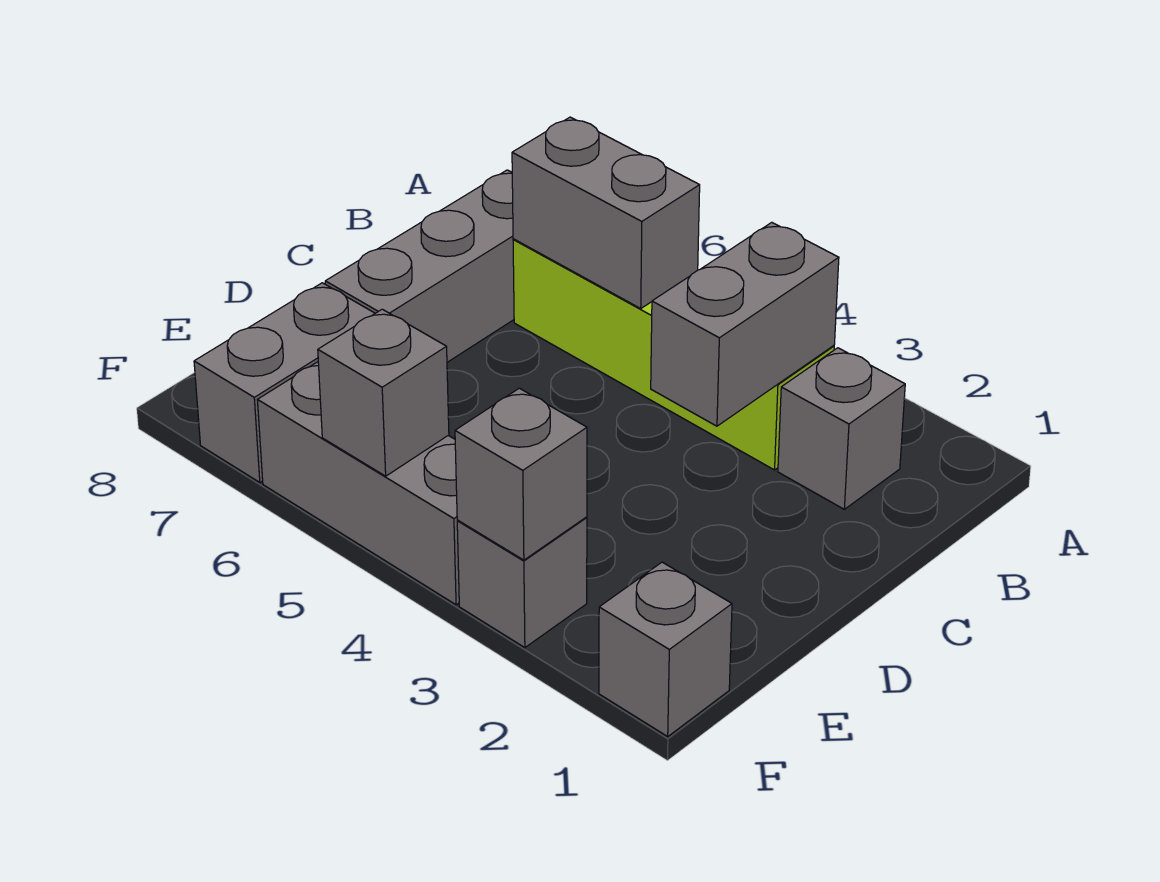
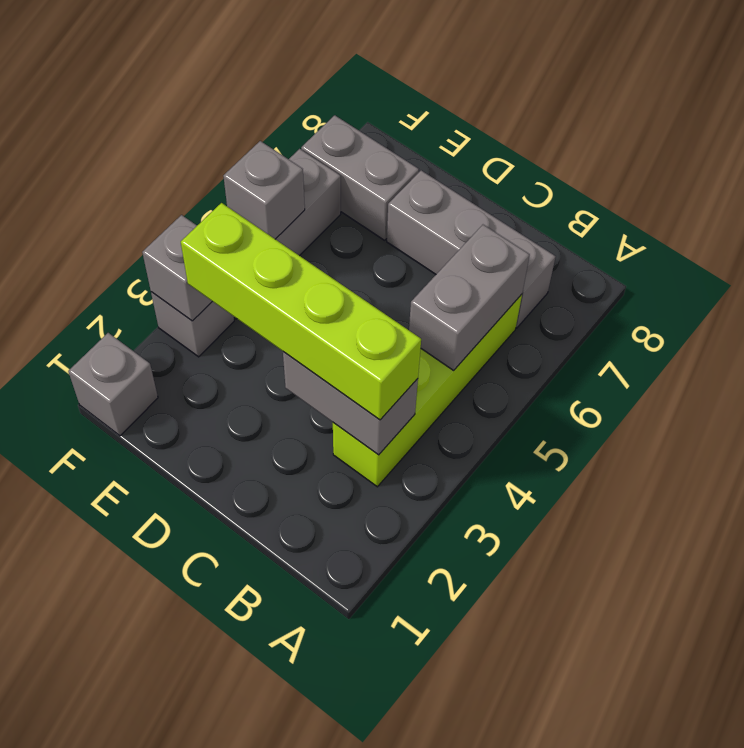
grey 1x1 brick [778,348,905,509] -> none
none -> lime 1x4 brick [181,203,421,420]

